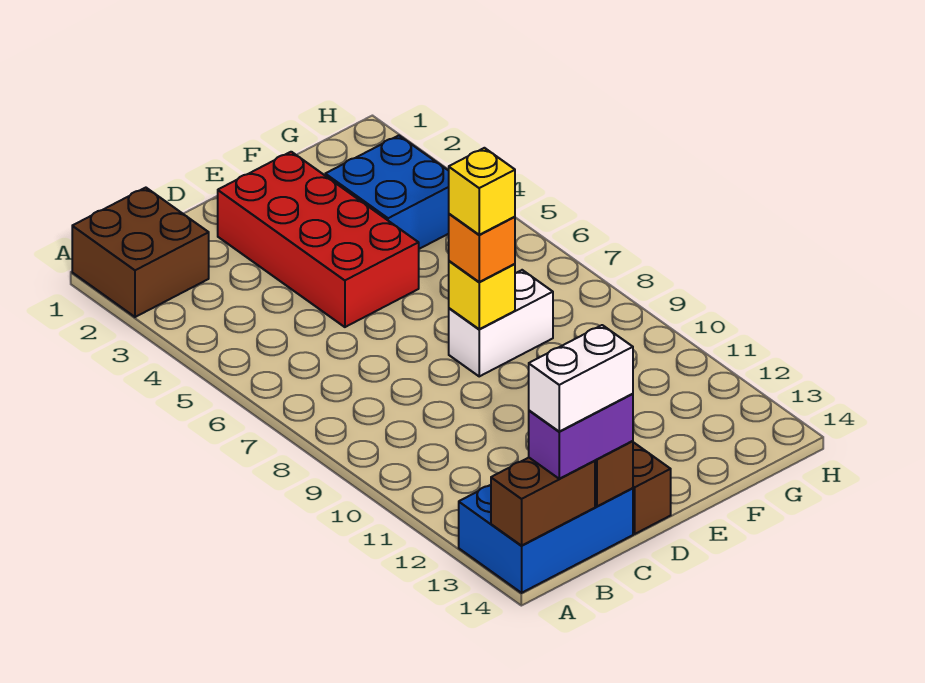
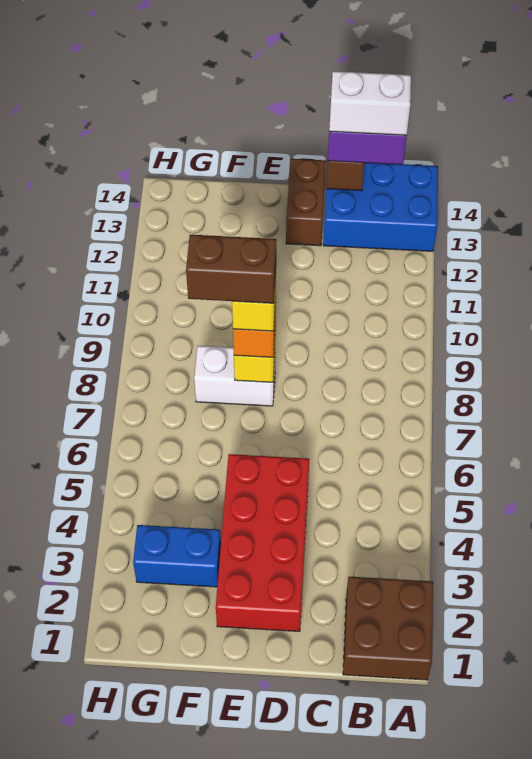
brown 1x2 brick [491,458,595,546] -> brown 1x2 brick moved to [186,235,276,303]
blue 2x2 brick [325,135,449,249] -> blue 1x2 brick [133,525,221,587]

